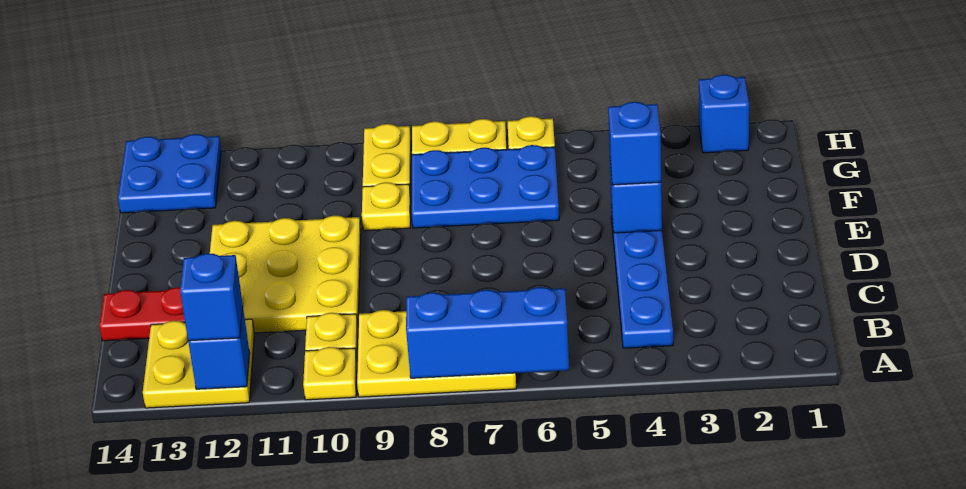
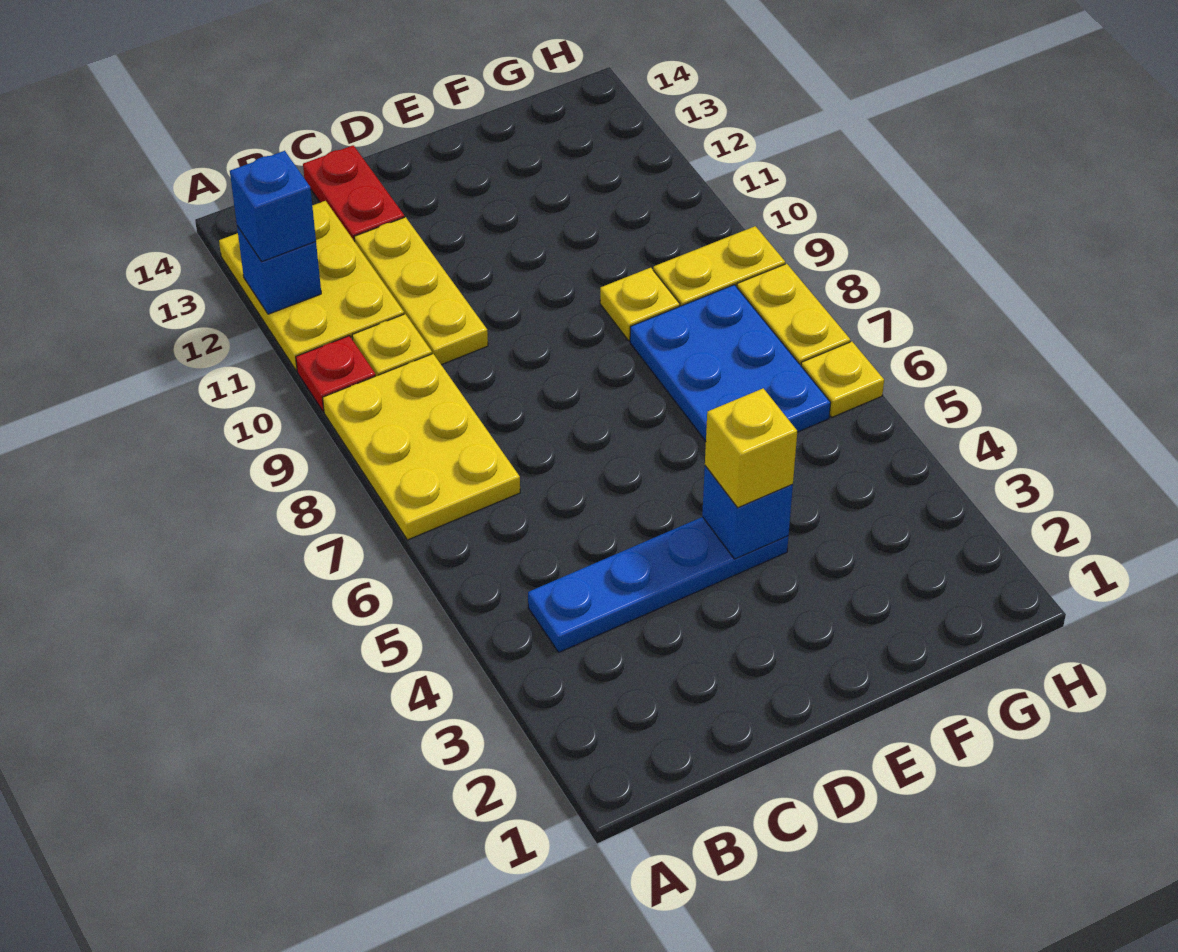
blue 1x3 brick [406,287,569,378] -> none
yellow 1x1 plate [303,347,357,400] -> red 1x1 plate [296,336,376,412]
yellow 2x2 plate [143,319,254,408] -> yellow 2x3 plate [219,201,404,371]
yellow 3x3 plate [210,216,361,333] -> yellow 1x3 plate [354,217,488,365]
blue 1x1 brick [608,102,661,185] -> yellow 1x1 brick [705,388,797,508]
blue 2x2 plate [118,134,221,213] -> none
blue 1x1 brick [699,75,749,153] -> none

